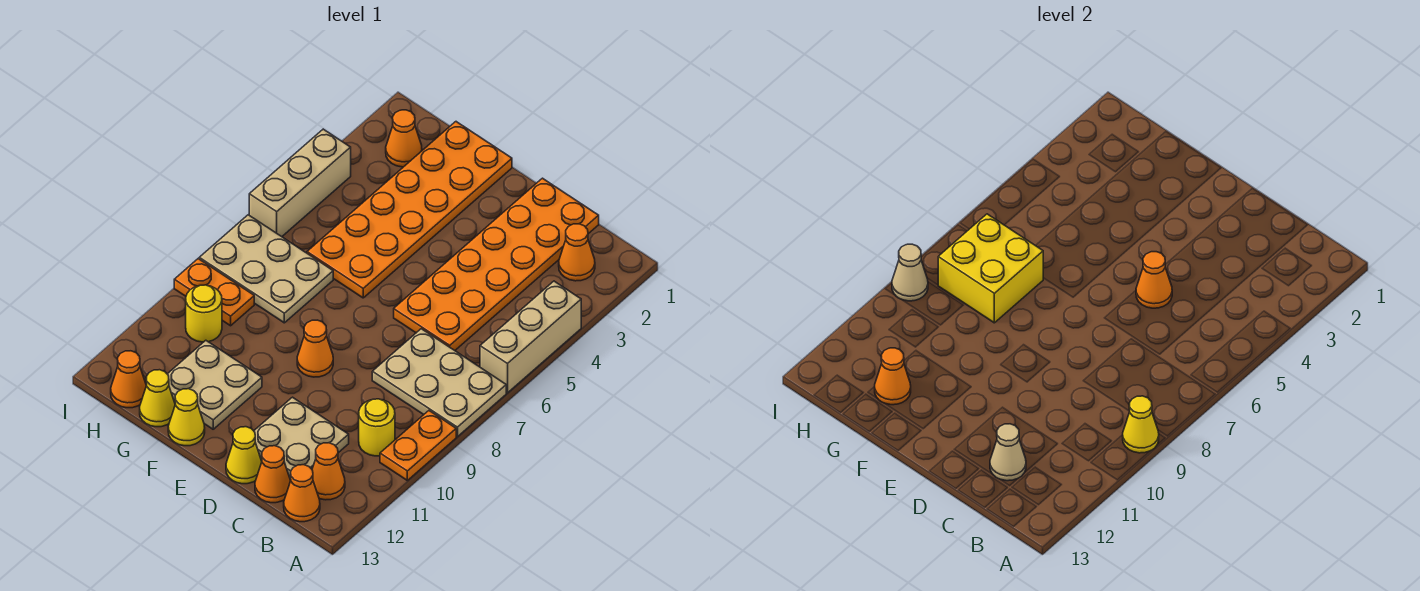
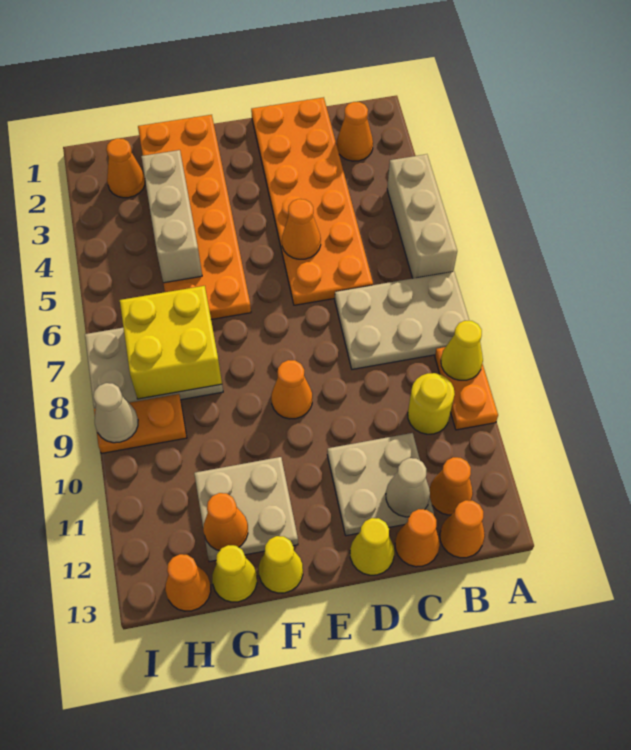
yellow 1x1 round brick [186,285,222,342] -> none
tan 1x3 brick [249,129,351,237] -> tan 1x3 brick moved to [141,150,202,283]

